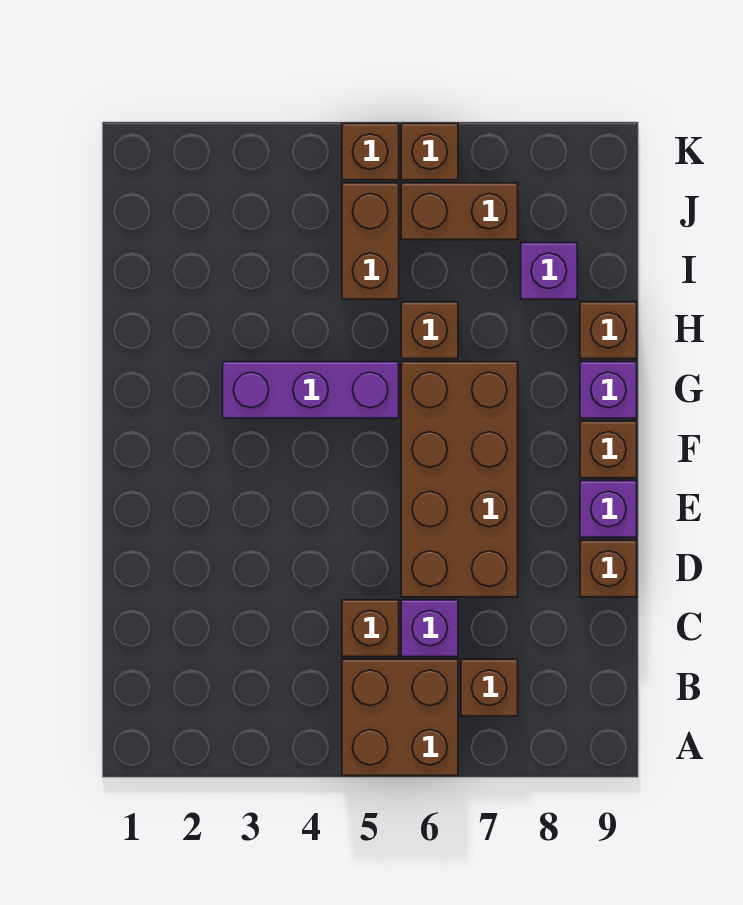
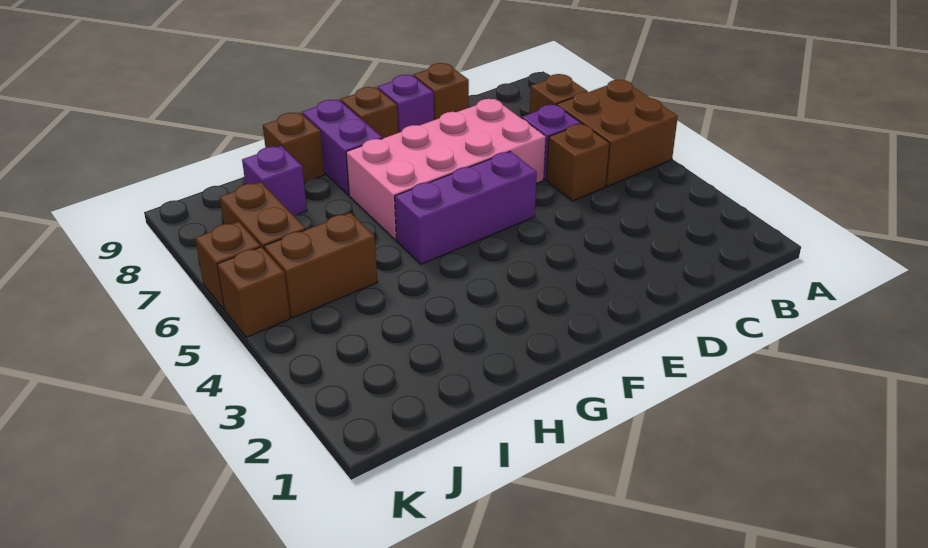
brown 2x4 brick [401,362,518,597] -> pink 2x4 brick [346,99,546,240]
purple 1x3 brick [223,362,399,418] -> purple 1x3 brick turned to [395,151,537,264]
purple 1x1 brick [580,362,637,418] -> purple 1x2 brick [302,100,383,195]
brown 1x1 brick [401,302,458,359] -> none

